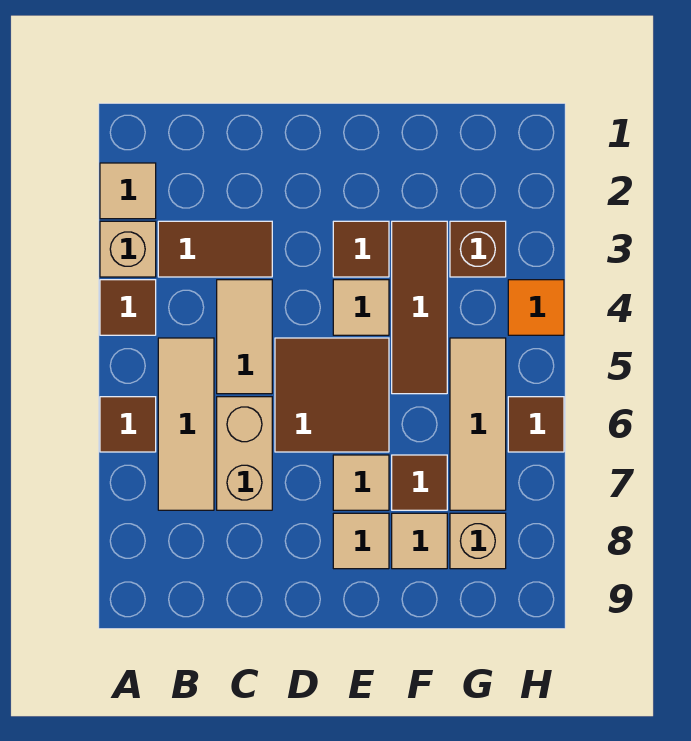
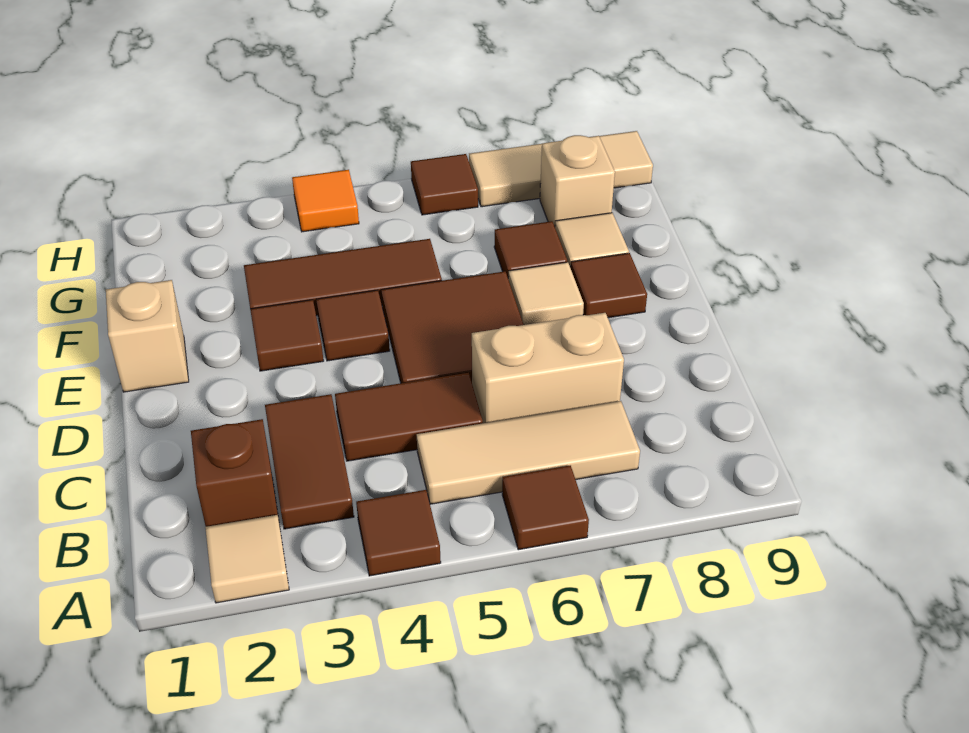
tan 1x1 brick [100,221,156,277] -> tan 1x1 brick moved to [106,280,189,392]
tan 1x2 tile [217,280,272,394] -> brown 1x2 tile [335,373,483,461]
tan 1x1 tile [333,280,389,335] -> brown 1x1 tile [316,290,390,361]
tan 1x1 tile [333,513,389,569] -> brown 1x1 tile [571,253,647,318]
brown 1x1 brick [450,221,506,277] -> brown 1x1 brick moved to [191,419,279,527]
tan 1x3 tile [450,338,506,510] -> tan 1x3 tile moved to [469,131,653,207]

